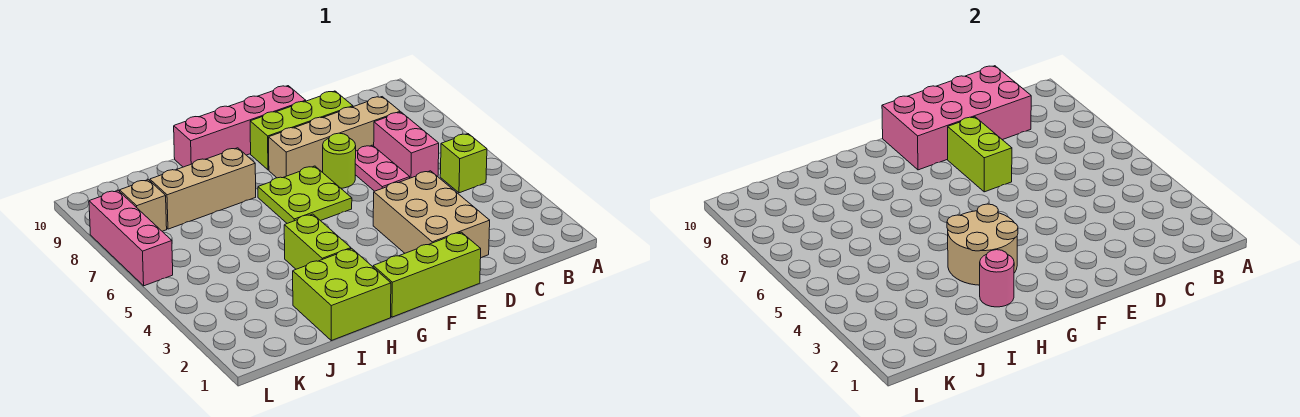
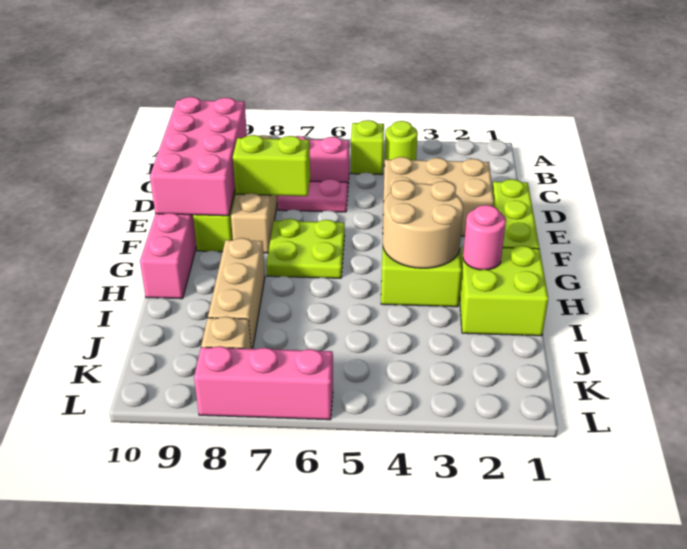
lime 1x1 round brick [323,133,356,188] -> lime 1x1 round brick moved to [384,121,418,166]

